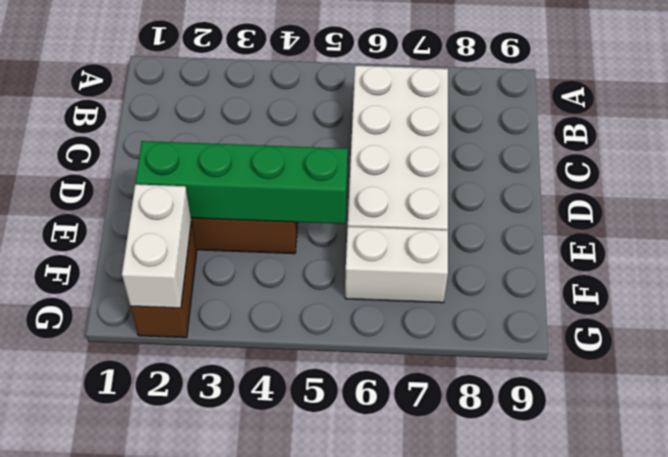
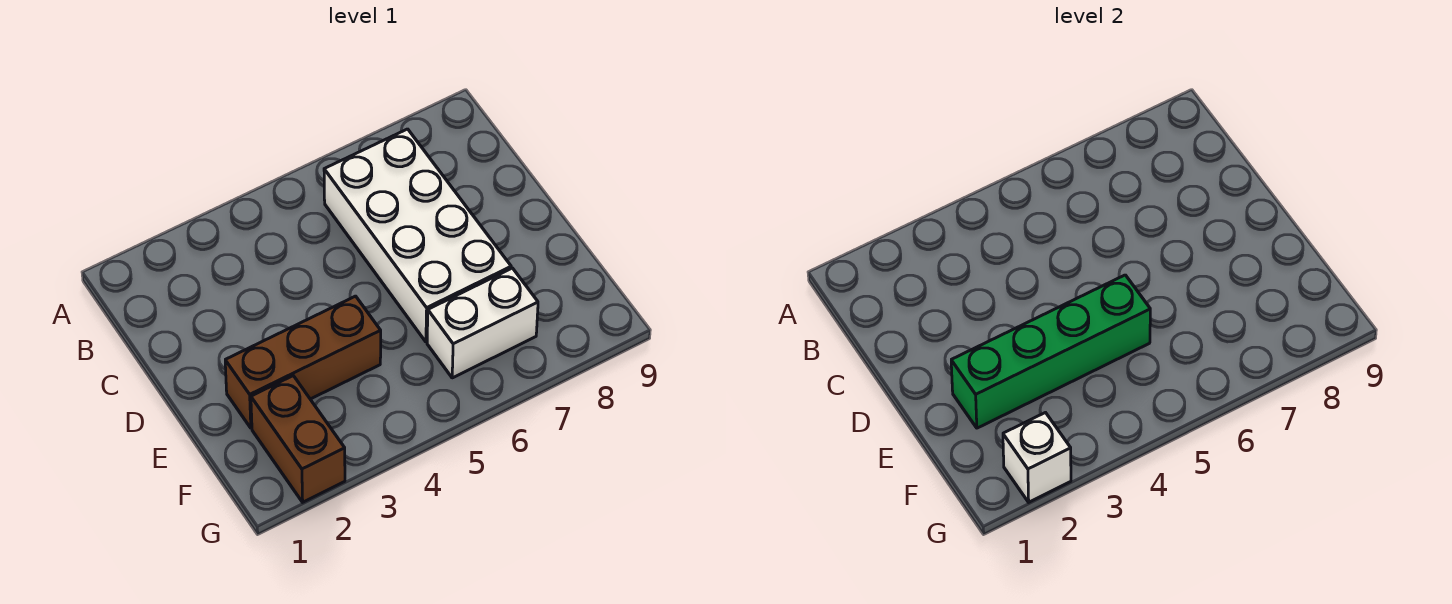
white 1x2 brick [122,184,191,308] -> white 1x1 brick [1003,413,1071,502]

